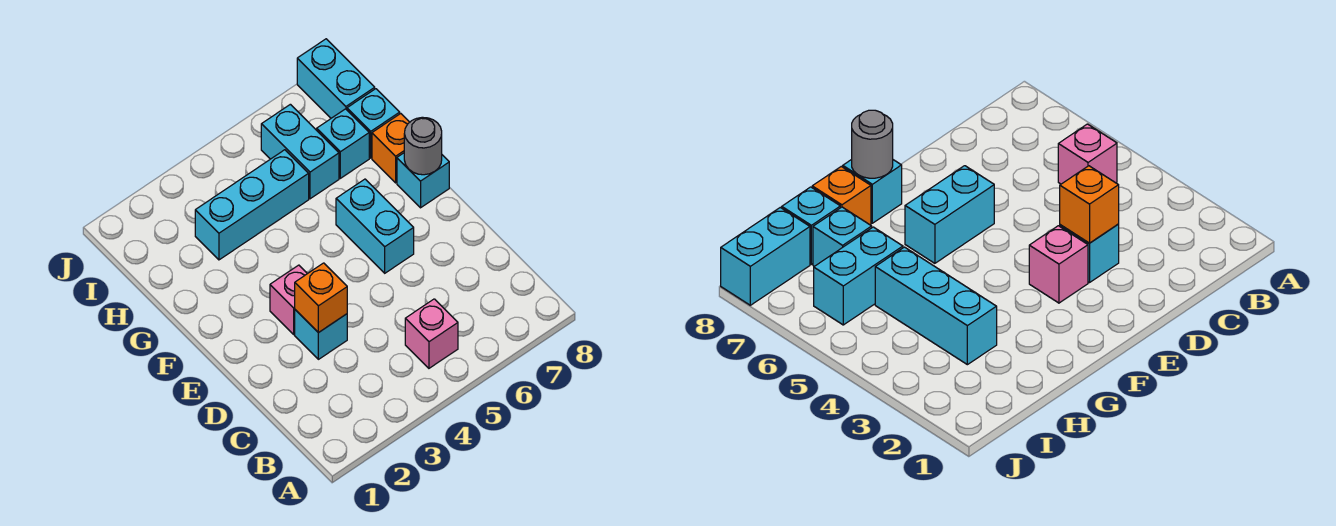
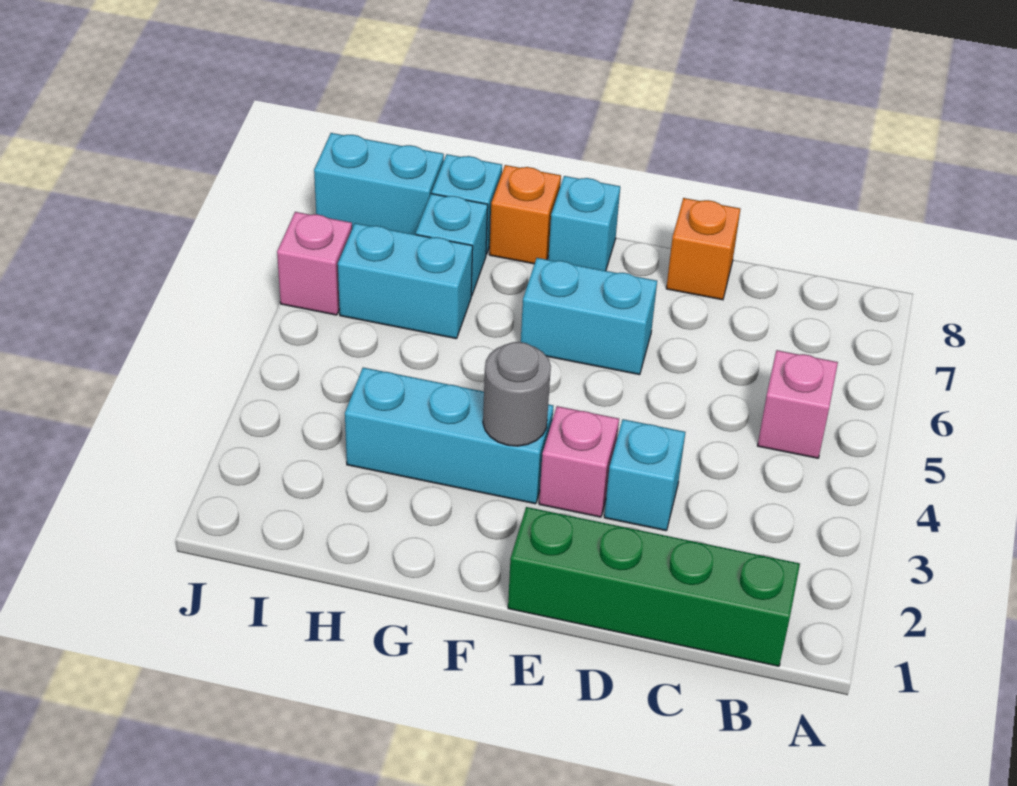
none -> green 1x4 brick [508,507,800,666]
orange 1x1 brick [295,263,347,333] -> orange 1x1 brick moved to [666,198,740,300]
grey 1x1 round brick [404,117,442,175] -> grey 1x1 round brick moved to [483,342,551,446]
cyan 1x3 brick [195,150,309,260] -> cyan 1x3 brick turned to [345,368,553,504]
none -> pink 1x1 brick [277,212,352,315]

